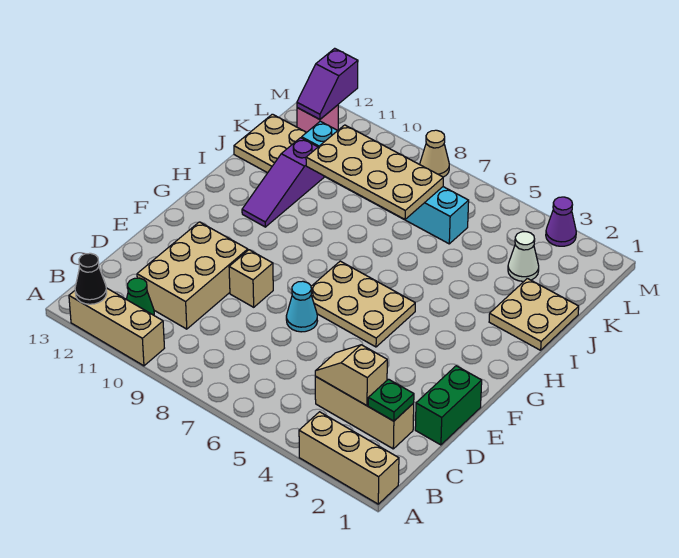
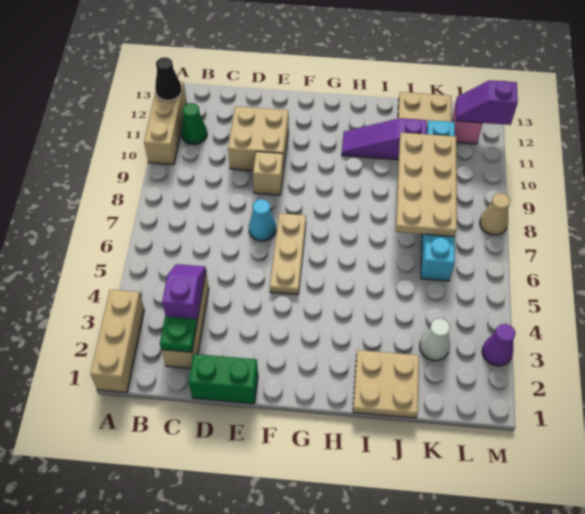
tan 1x2 slope [315,345,387,406] -> purple 1x2 slope [162,264,206,323]
tan 2x3 brick [137,222,248,329] -> tan 2x2 brick [228,106,289,172]
tan 2x3 plate [311,261,415,347] -> tan 1x3 plate [270,213,306,295]

